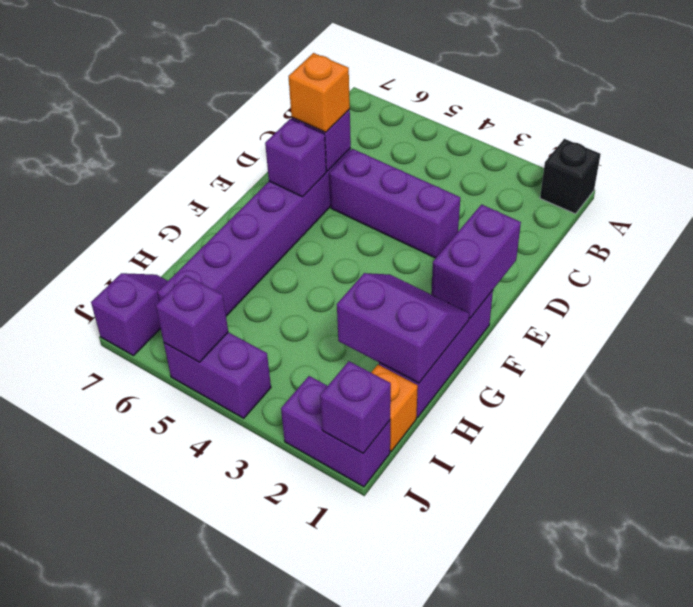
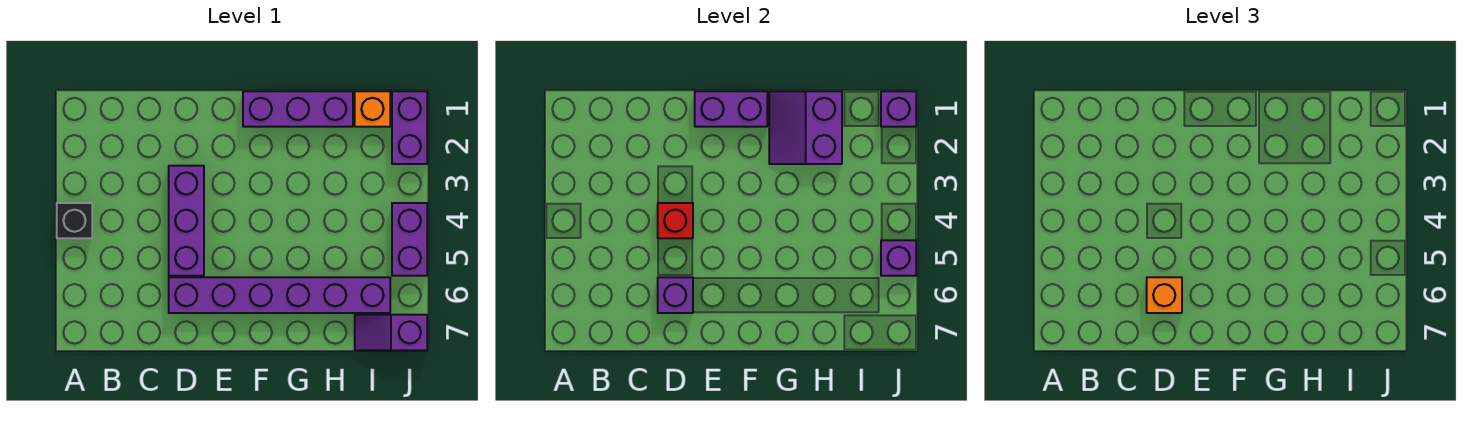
black 1x1 brick [540,139,601,214] -> black 1x1 brick moved to [57,203,92,238]
none -> red 1x1 brick [658,203,693,238]
purple 1x1 brick [265,119,326,197] -> none

